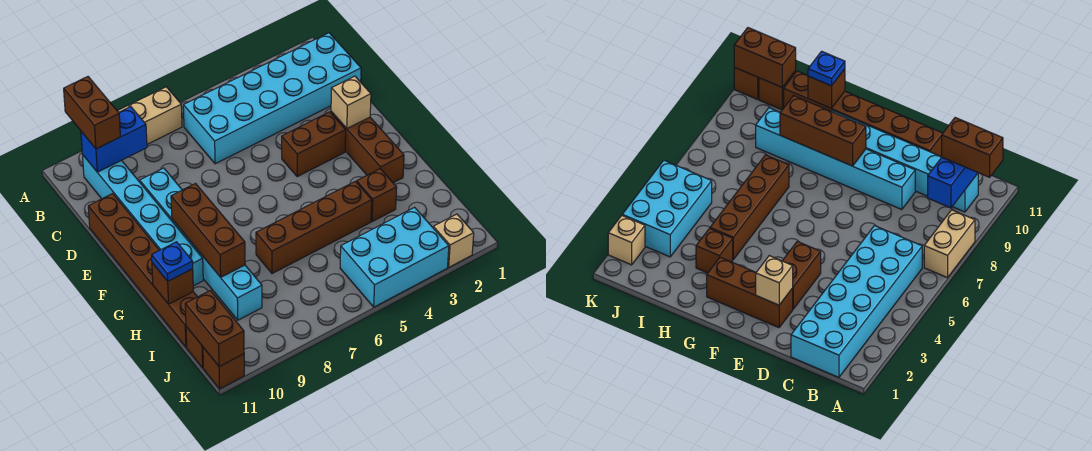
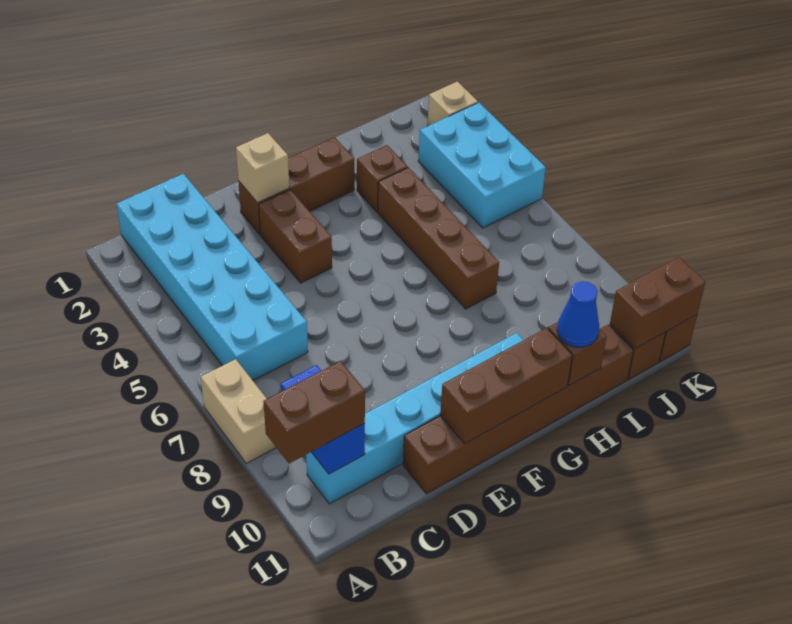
cyan 1x6 brick [140,168,262,320] -> none
brown 1x3 brick [171,184,245,277] -> brown 1x3 brick moved to [440,328,572,444]
blue 1x1 plate [152,242,193,281] -> blue 1x1 cone [557,281,599,347]

